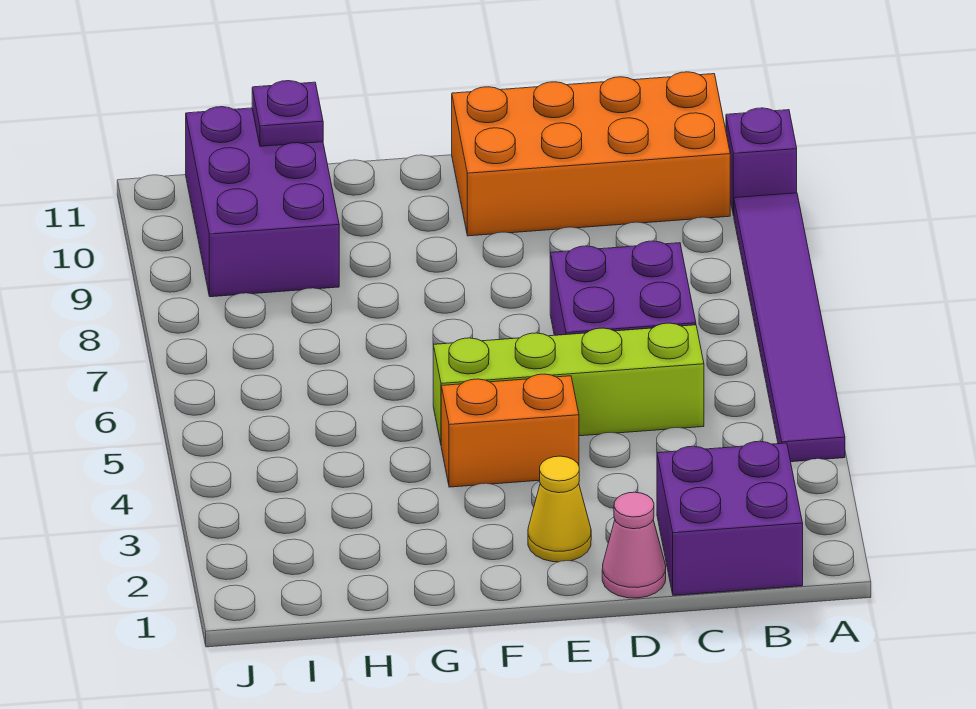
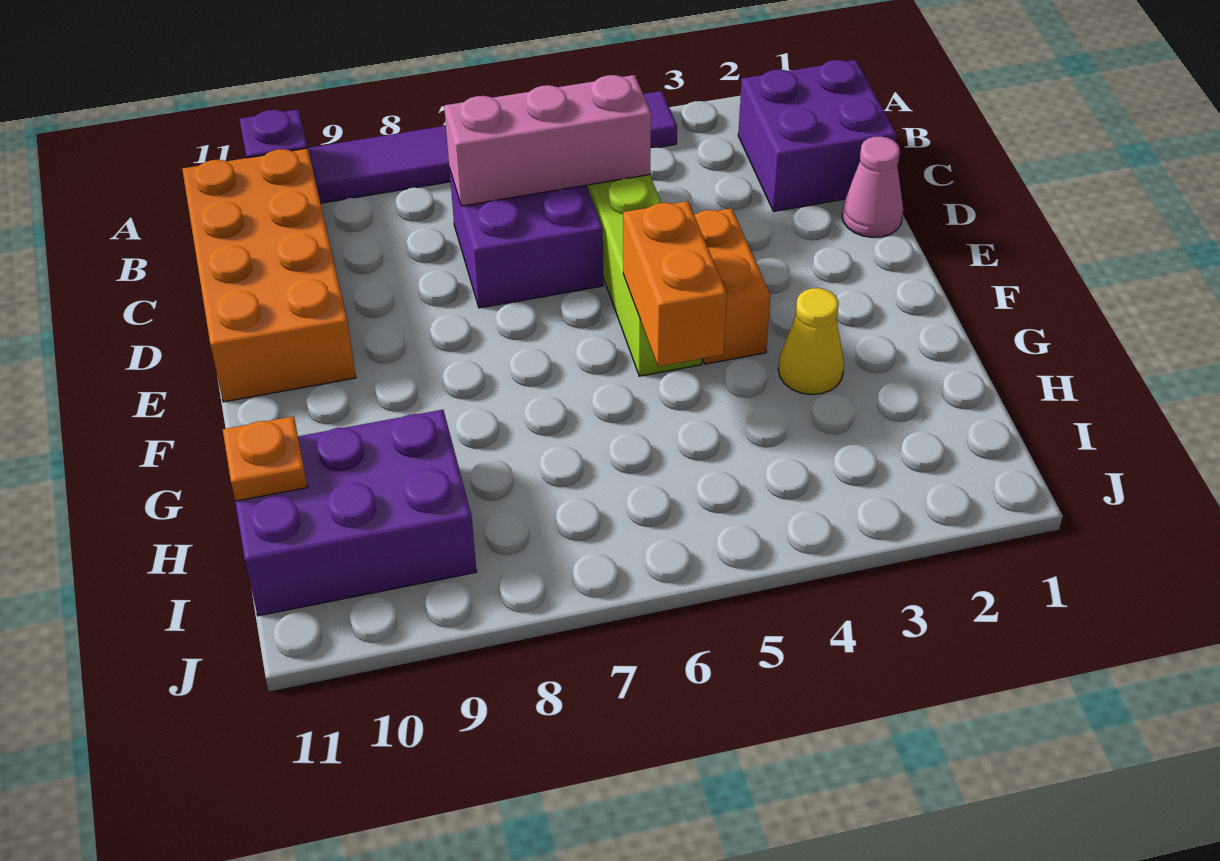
none -> pink 1x3 brick [444,75,651,206]
yellow 1x1 cone [528,456,591,562] -> yellow 1x1 cone moved to [778,288,844,395]
none -> orange 1x2 brick [623,201,727,367]
purple 1x1 plate [252,81,323,146] -> orange 1x1 plate [223,416,307,501]

